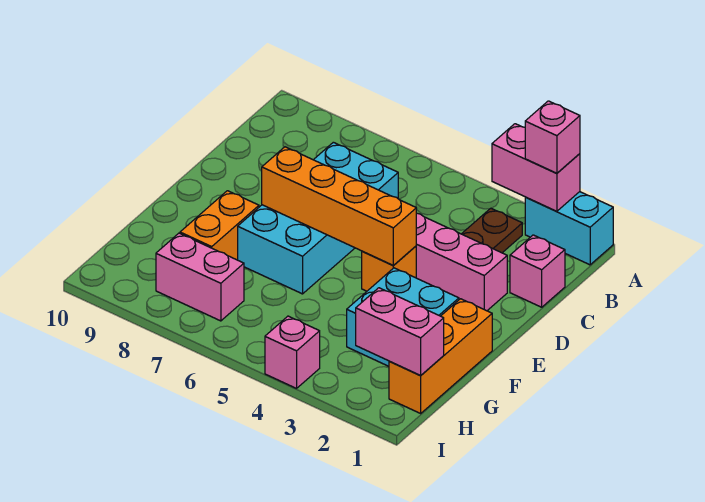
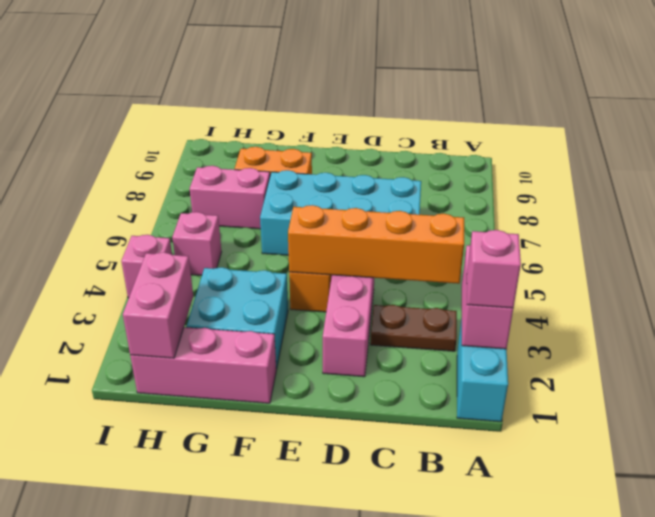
pink 1x1 brick [510,235,565,307] -> pink 1x1 brick moved to [172,212,222,275]
orange 1x4 brick [262,147,416,265] -> orange 1x4 brick turned to [288,205,464,284]
orange 1x3 brick [389,299,492,413] -> pink 1x3 brick [130,327,276,403]
pink 1x2 brick [156,233,244,321] -> pink 1x2 brick turned to [190,166,270,229]

